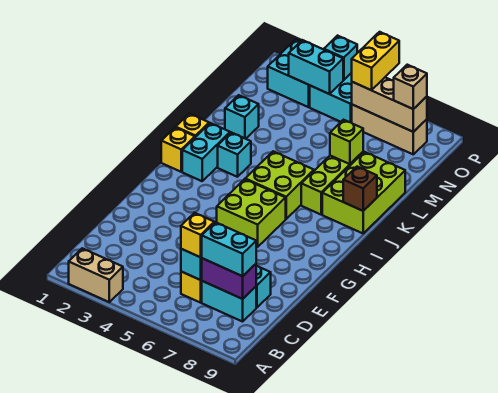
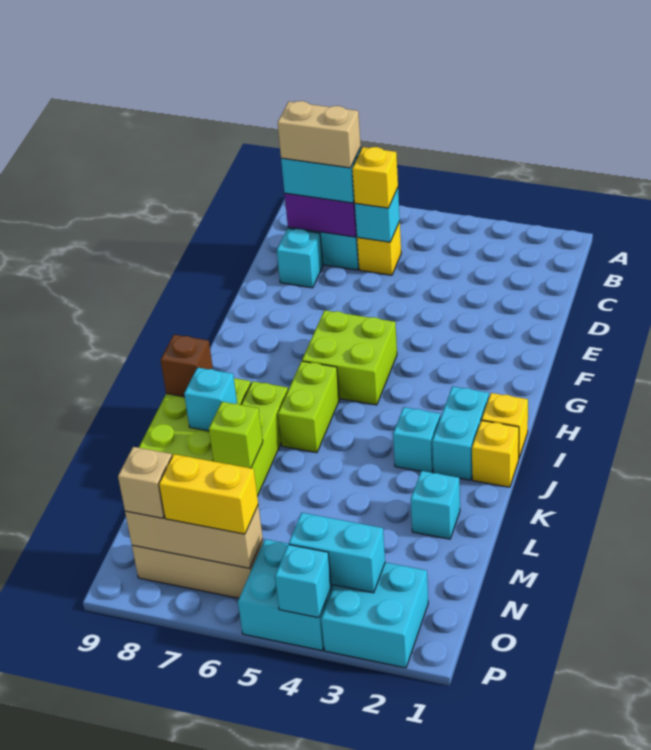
tan 1x2 brick [69,248,123,302] -> tan 1x2 brick moved to [278,101,361,168]
lime 2x2 brick [245,151,314,219] -> lime 1x2 brick [278,361,339,453]
none -> cyan 1x1 brick [184,368,237,431]
yellow 1x2 brick [352,32,399,90] -> yellow 1x2 brick turned to [159,454,258,534]

